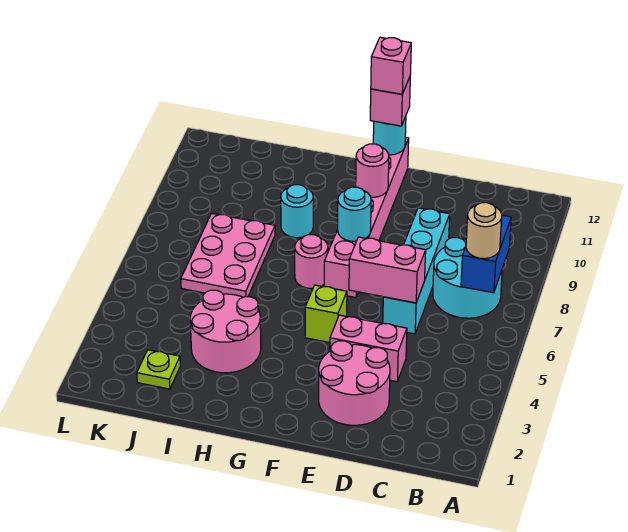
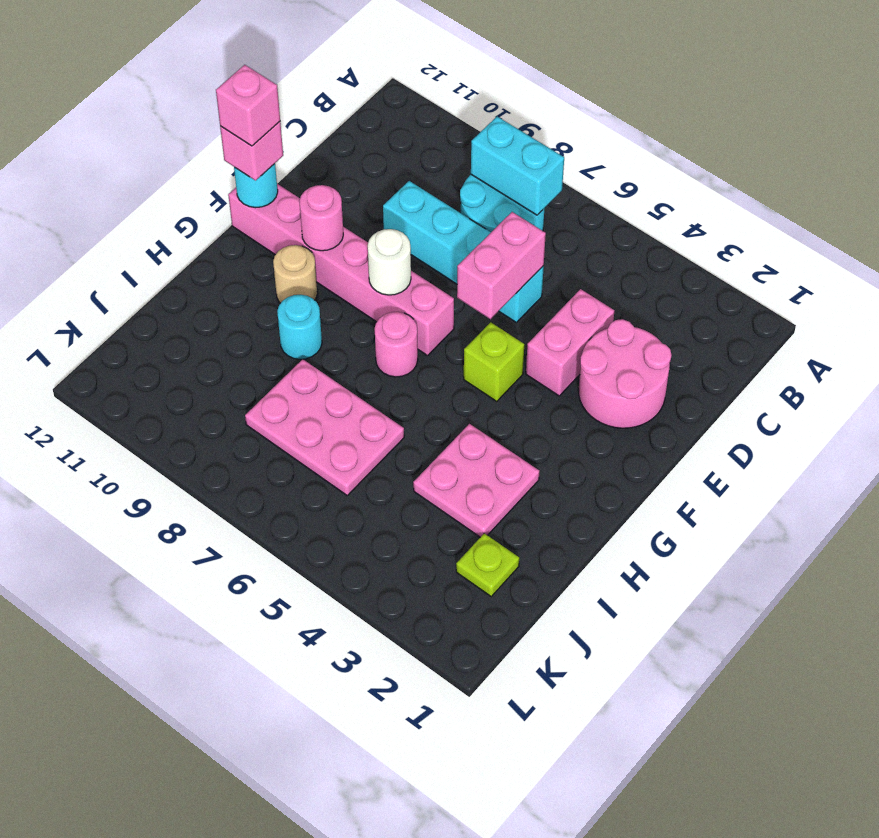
blue 1x2 brick [461,215,511,293] -> cyan 1x2 brick [471,117,564,215]
tan 1x1 round brick [466,203,502,259] -> tan 1x1 round brick moved to [273,245,317,303]
cyan 1x1 round brick [338,187,371,242] -> white 1x1 round brick [368,229,411,295]
pink 2x2 round brick [190,290,261,373] -> pink 2x2 plate [413,424,539,537]

